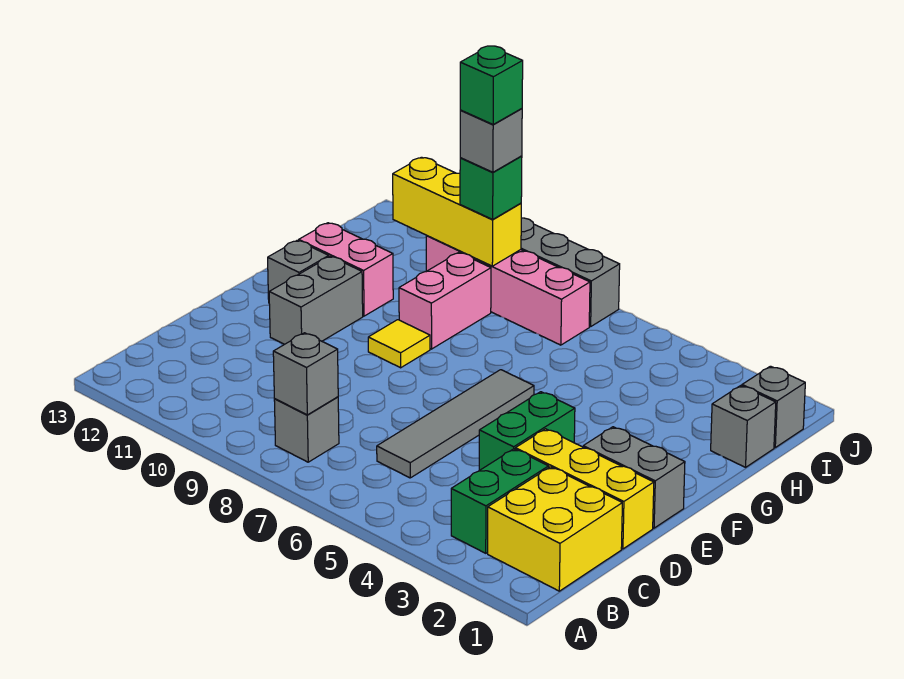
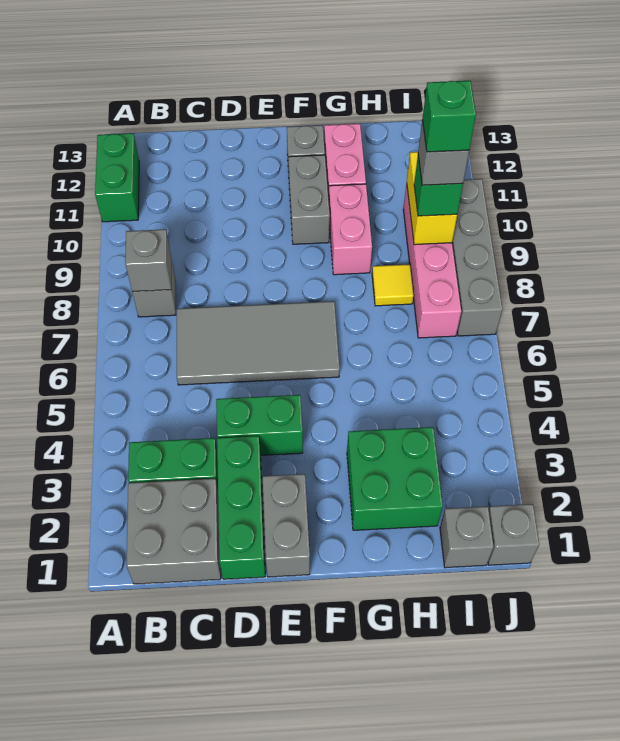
none -> green 1x2 brick [95,133,139,222]
yellow 2x2 brick [488,467,622,591] -> grey 2x2 brick [127,479,221,584]
grey 1x4 tile [377,370,534,478] -> grey 2x4 tile [177,301,340,385]
yellow 1x3 brick [515,429,654,549] -> green 1x3 brick [217,436,265,579]
grey 1x2 brick [269,256,363,344] -> grey 1x2 brick turned to [289,155,330,244]
yellow 1x1 tile [368,320,430,368] -> yellow 1x1 tile moved to [372,264,414,306]
none -> green 2x2 brick [347,427,443,530]
pink 1x2 brick [399,252,491,349] -> pink 1x2 brick turned to [329,184,372,275]
grey 1x1 brick [711,386,776,467] -> grey 1x1 brick moved to [488,504,539,565]
yellow 1x3 brick [393,157,521,266] -> yellow 1x2 brick [407,152,457,245]

